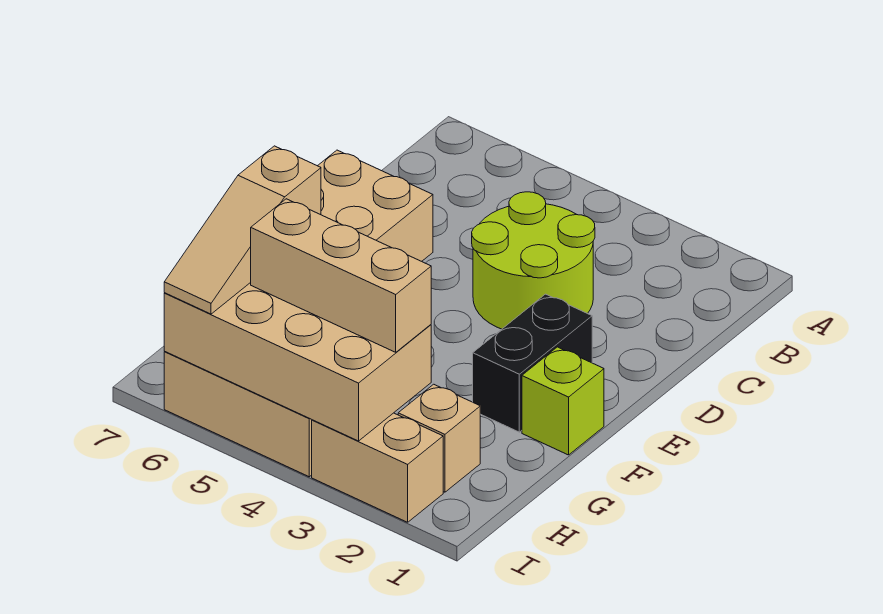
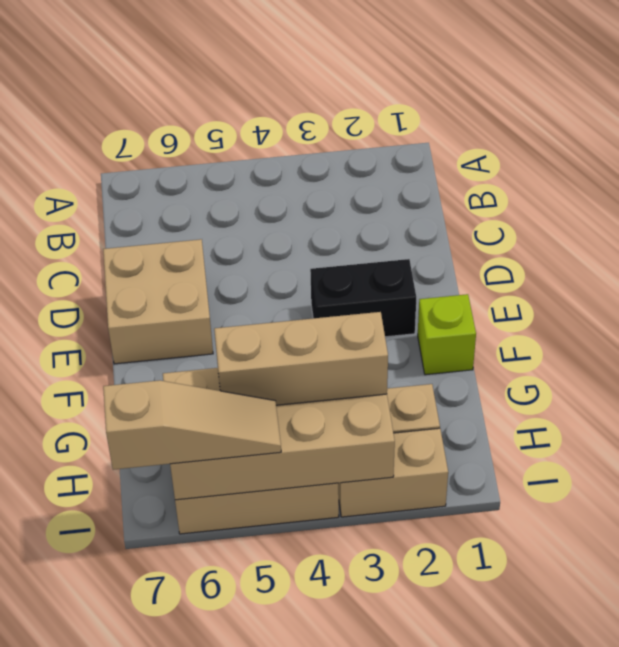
lime 2x2 round brick [472,192,595,329] -> none
black 1x2 brick [473,294,592,432] -> black 1x2 brick turned to [310,259,416,337]
tan 1x3 slope [164,146,321,314] -> tan 1x3 slope turned to [103,380,281,470]

